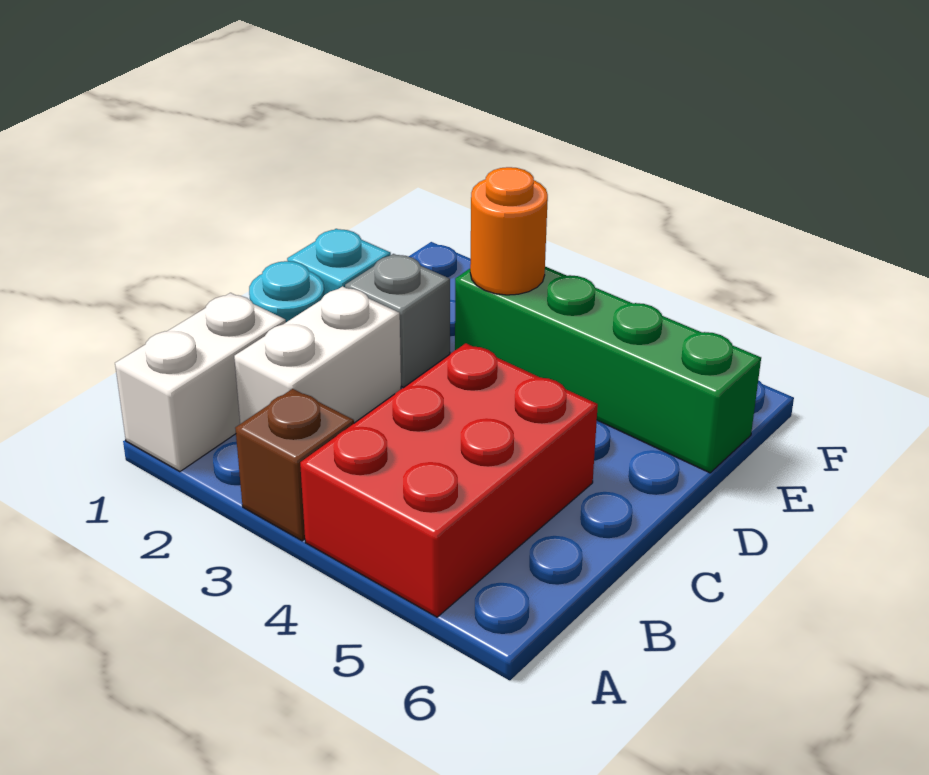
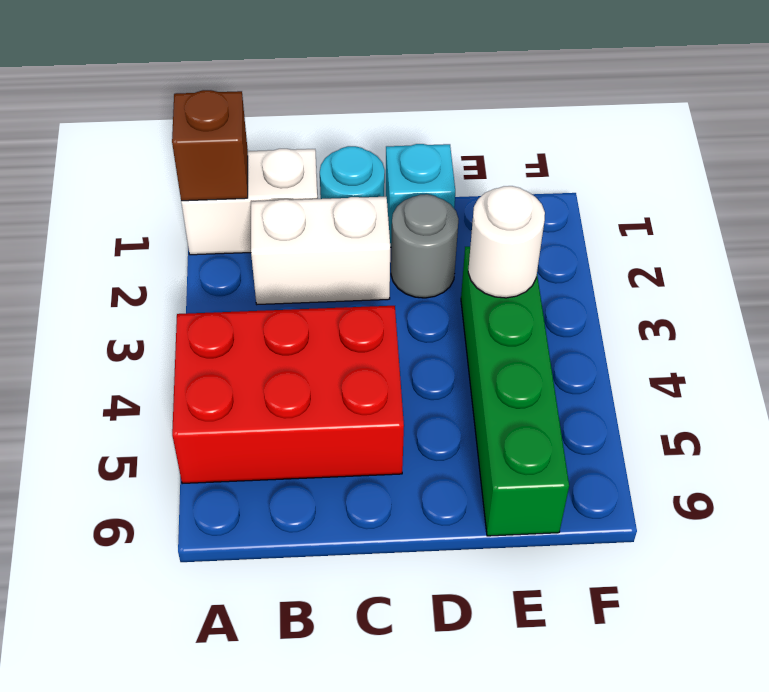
brown 1x1 brick [235,389,354,541] -> brown 1x1 brick moved to [172,90,248,201]
grey 1x1 brick [345,254,450,387] -> grey 1x1 round brick [391,194,459,298]
orange 1x1 round brick [470,167,548,295] -> white 1x1 round brick [468,186,545,298]

